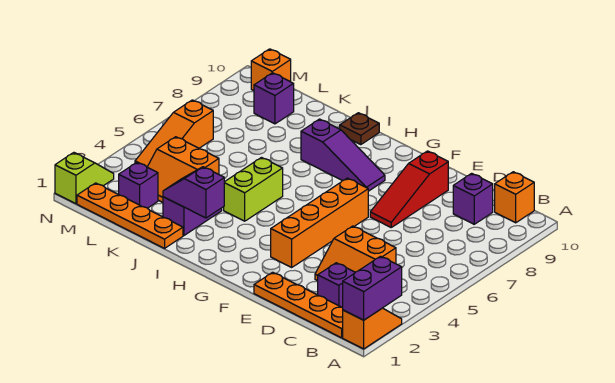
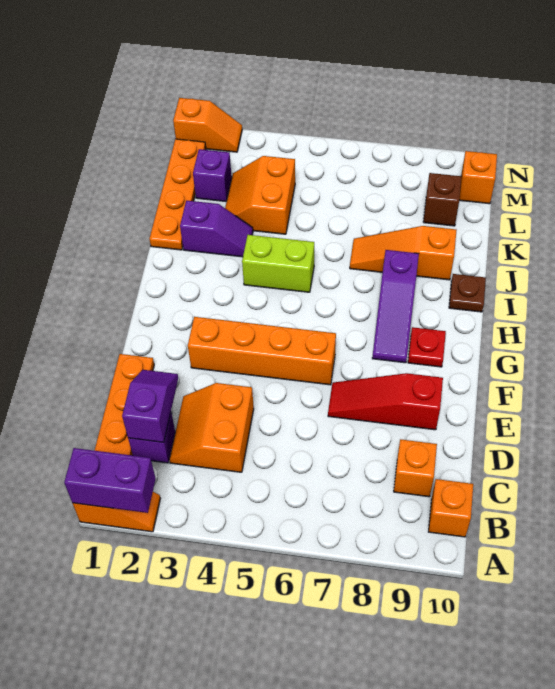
purple 1x1 brick [453,173,493,224] -> orange 1x1 brick [394,439,437,497]
none -> red 1x1 plate [408,327,446,367]
purple 1x2 slope [163,167,224,218] -> purple 1x2 slope moved to [122,370,178,442]
purple 1x1 brick [254,73,294,124] -> brown 1x1 brick [423,173,461,226]
orange 1x3 slope [135,100,213,167] -> orange 1x3 slope moved to [350,226,457,280]
lime 1x2 slope [55,153,114,204] -> orange 1x2 slope [173,98,242,152]

